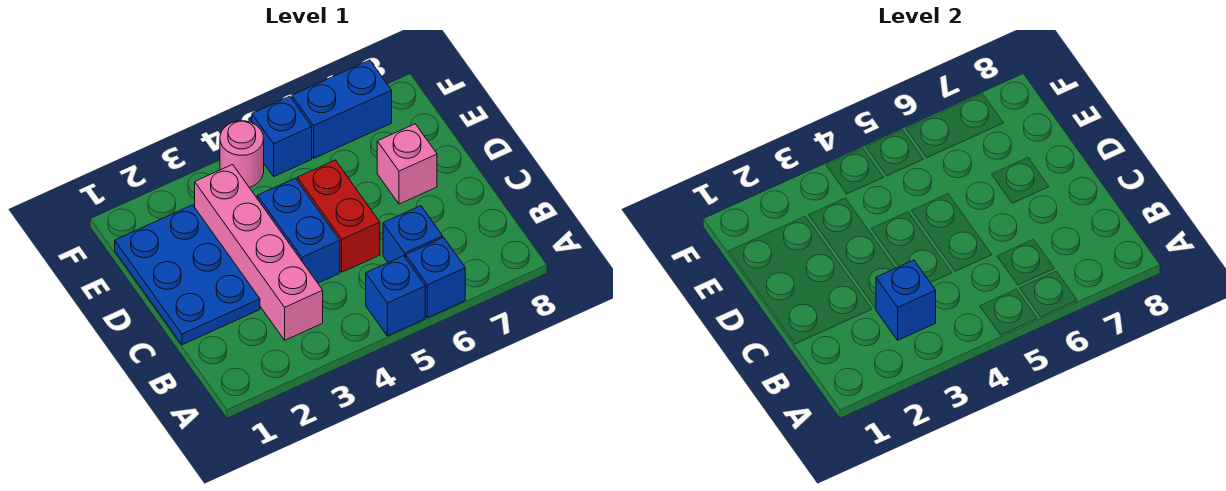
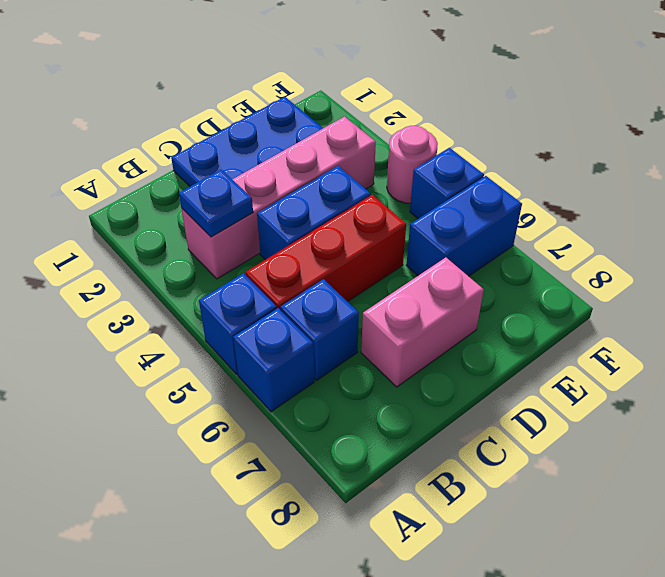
blue 1x1 brick [876,260,936,340] -> blue 1x1 plate [179,170,253,237]
red 1x2 brick [297,160,380,272] -> red 1x3 brick [246,195,406,310]
pink 1x1 brick [377,124,437,204] -> pink 1x2 brick [361,258,484,387]
blue 1x2 brick [292,60,392,158] -> blue 1x2 brick turned to [406,176,522,276]

